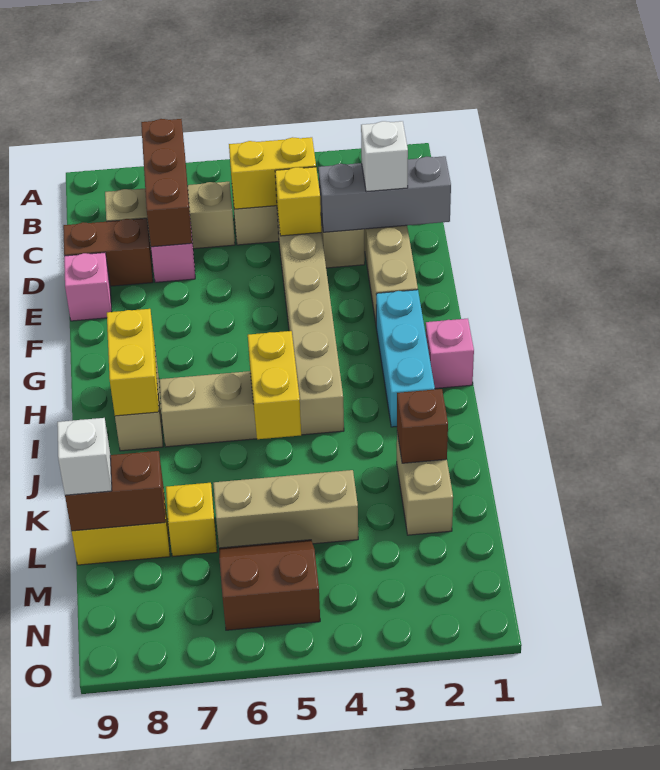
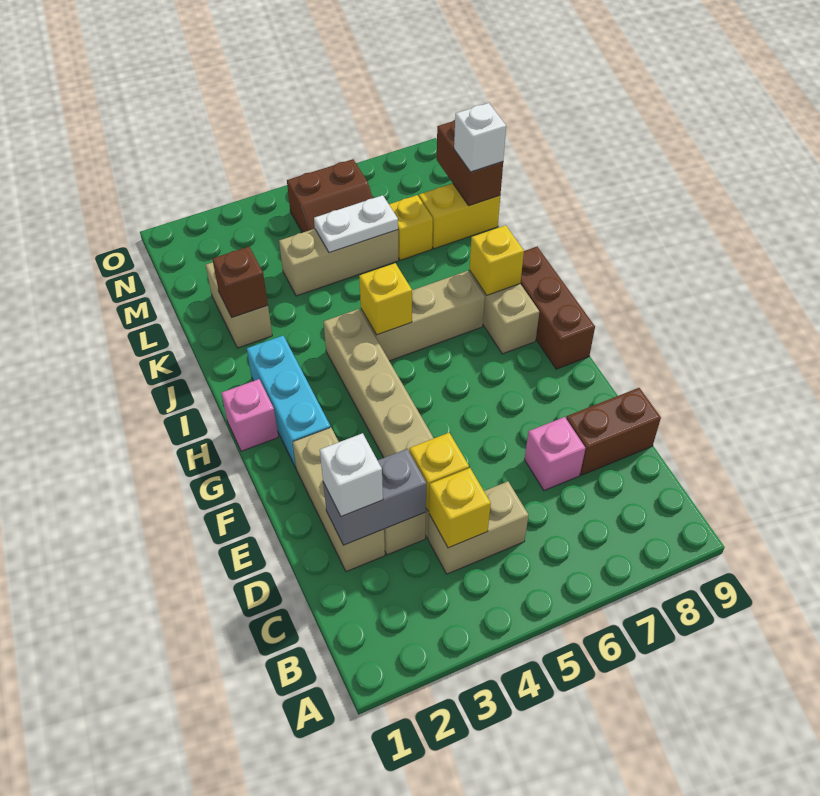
brown 1x3 brick [141,119,192,247] -> brown 1x3 brick moved to [520,247,595,369]
yellow 1x2 brick [229,137,316,209] -> yellow 1x1 brick [429,468,491,548]
tan 1x3 brick [105,182,235,249] -> none
grey 1x3 brick [318,156,451,232] -> grey 1x2 brick [323,449,427,545]
pink 1x1 brick [64,253,112,321] -> none
yellow 1x2 brick [107,309,159,416] -> yellow 1x1 brick [469,225,524,295]
yellow 1x2 brick [248,331,301,439] -> yellow 1x1 brick [359,263,412,335]
none -> white 1x2 plate [314,195,398,253]
brown 1x2 brick [65,451,166,531] -> brown 1x2 brick turned to [437,120,503,206]

